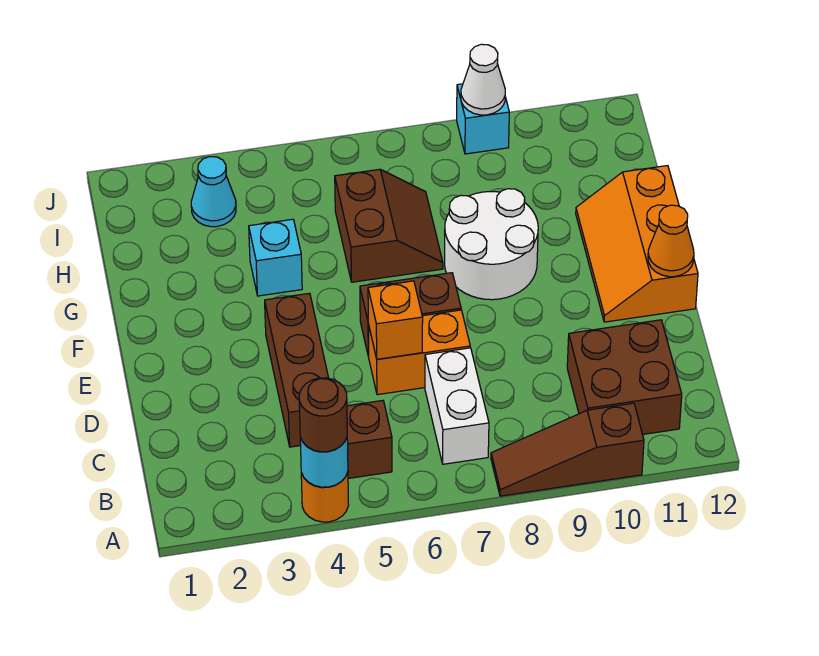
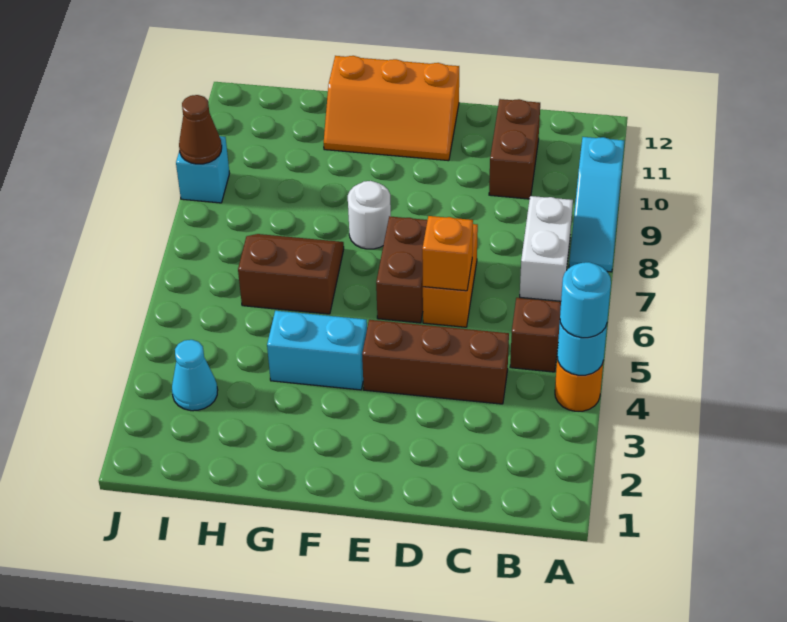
brown 1x1 round brick [299,378,347,452] -> cyan 1x1 round brick [560,262,611,338]
brown 1x3 slope [491,403,644,496] -> cyan 1x3 slope [569,137,624,272]
white 1x2 brick [425,348,489,464] -> white 1x2 brick turned to [520,196,573,301]
brown 2x2 brick [567,320,682,434] -> brown 1x2 brick [489,99,540,199]
orange 1x1 cone [648,205,694,277] -> none
white 2x2 round brick [445,189,538,300] -> white 1x1 round brick [348,181,391,249]
cyan 1x1 brick [249,219,302,296] -> cyan 1x2 brick [267,311,367,390]
white 1x1 cone [461,44,505,115] -> brown 1x1 cone [179,95,222,164]

